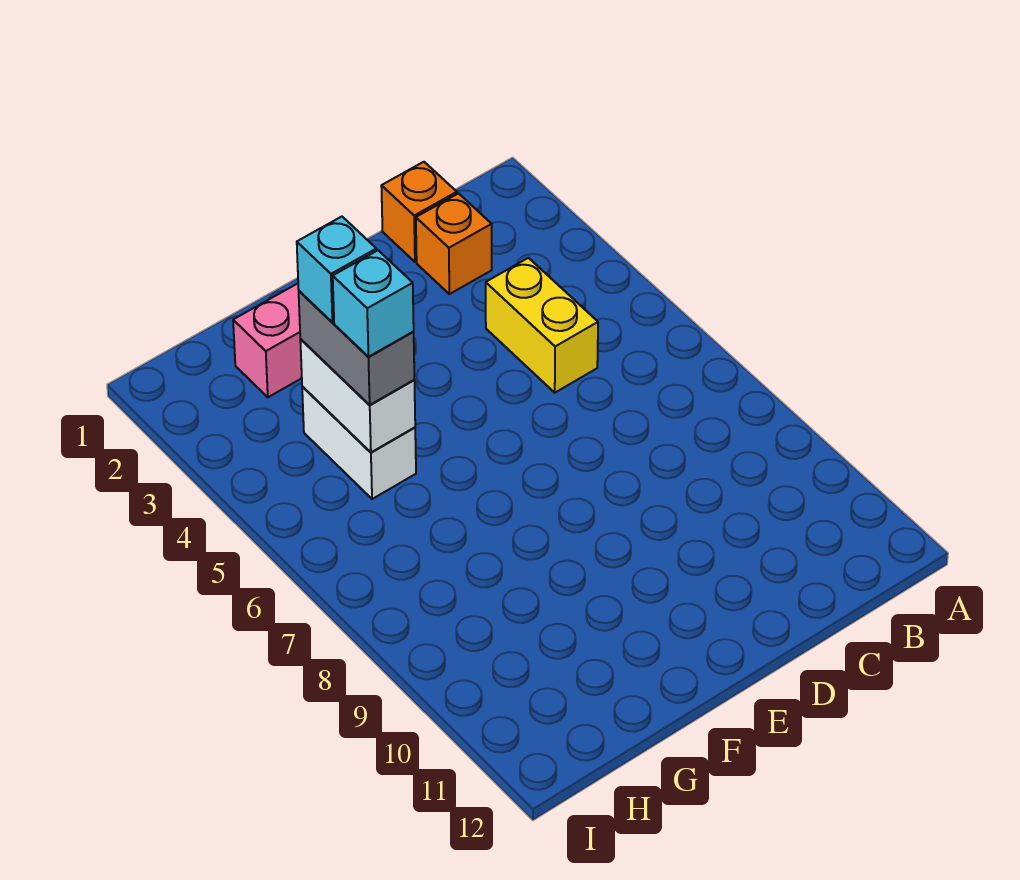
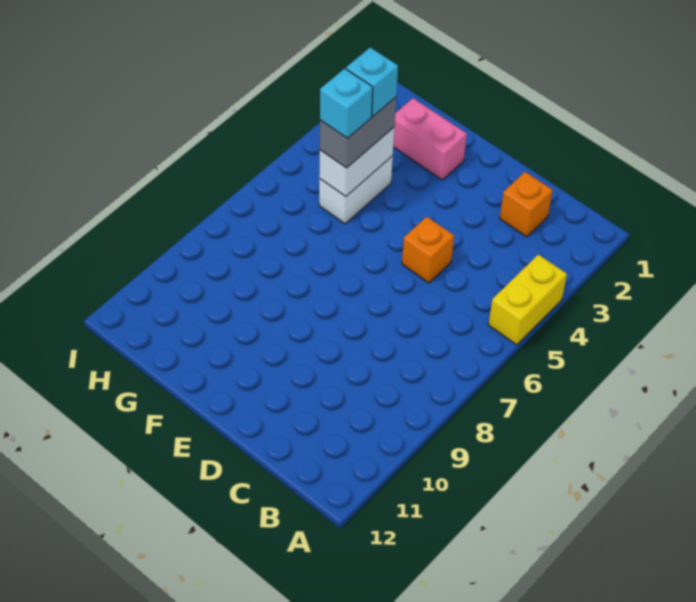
orange 1x1 brick [381,162,457,262] -> orange 1x1 brick moved to [402,217,454,283]
yellow 1x2 brick [486,258,598,393] -> yellow 1x2 brick moved to [489,255,567,345]

